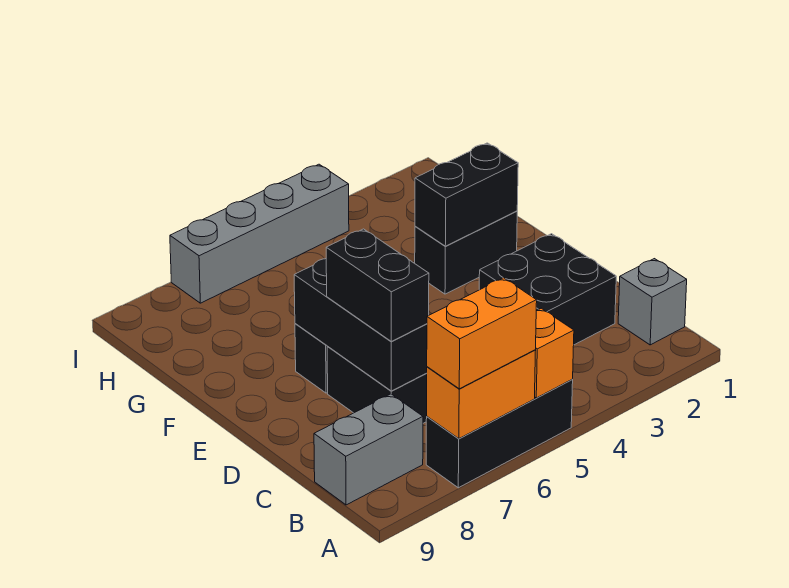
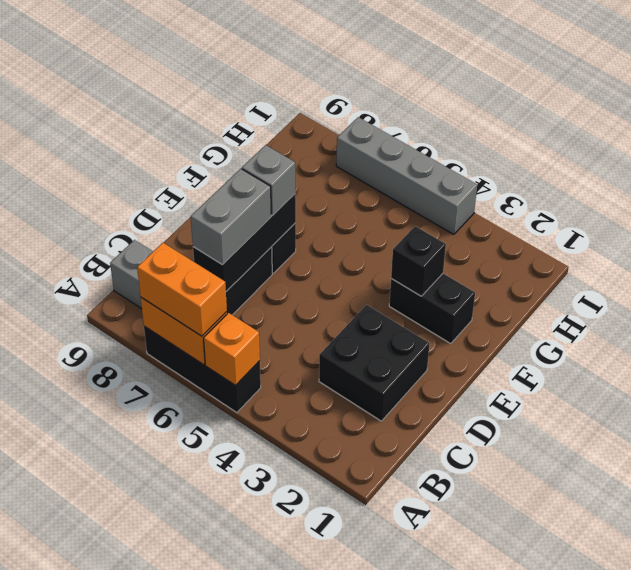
grey 1x1 brick [618,259,687,345] -> grey 1x1 brick moved to [242,145,295,216]
black 1x2 brick [326,229,429,341] -> grey 1x2 brick [191,169,271,265]
black 1x2 brick [415,143,518,246] -> black 1x1 brick [391,226,446,296]

